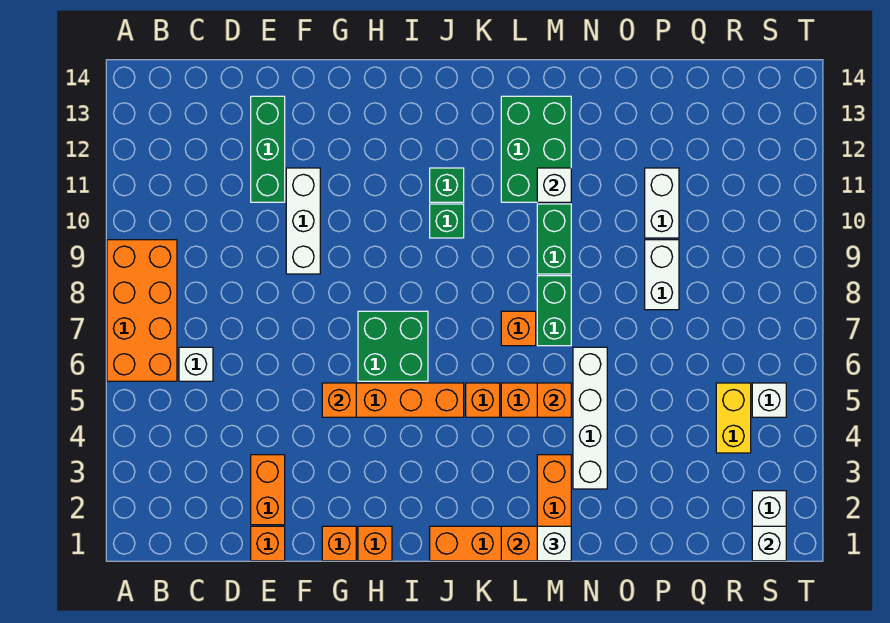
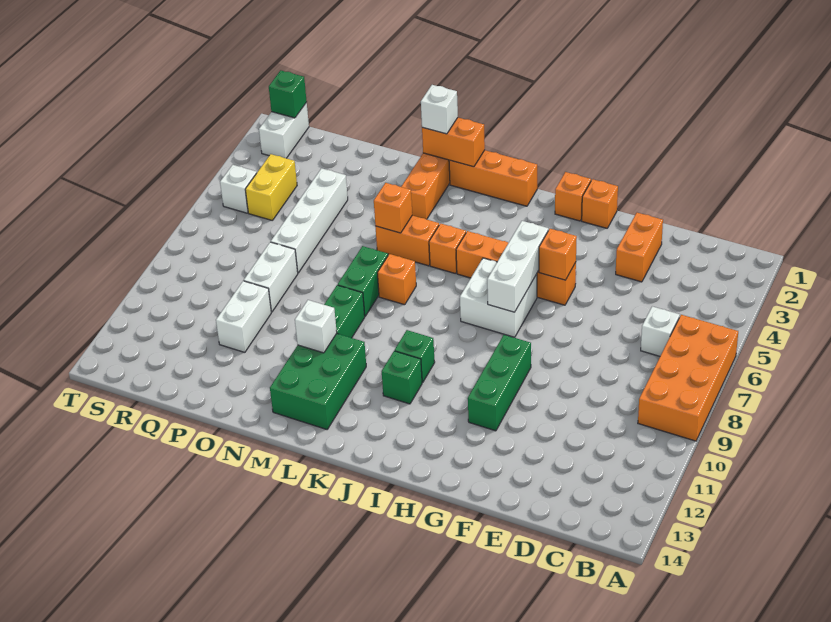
orange 1x1 brick [251,526,285,561] -> none
green 1x3 brick [251,96,285,202] -> green 1x3 brick moved to [468,335,531,431]
white 1x3 brick [286,168,320,274] -> white 1x3 brick moved to [487,221,548,312]
green 2x2 brick [358,311,428,381] -> white 2x2 brick [460,258,537,337]
white 1x4 brick [573,347,607,489] -> white 1x4 brick moved to [271,168,348,273]
white 1x1 brick [752,526,786,561] -> green 1x1 brick [269,70,307,118]

